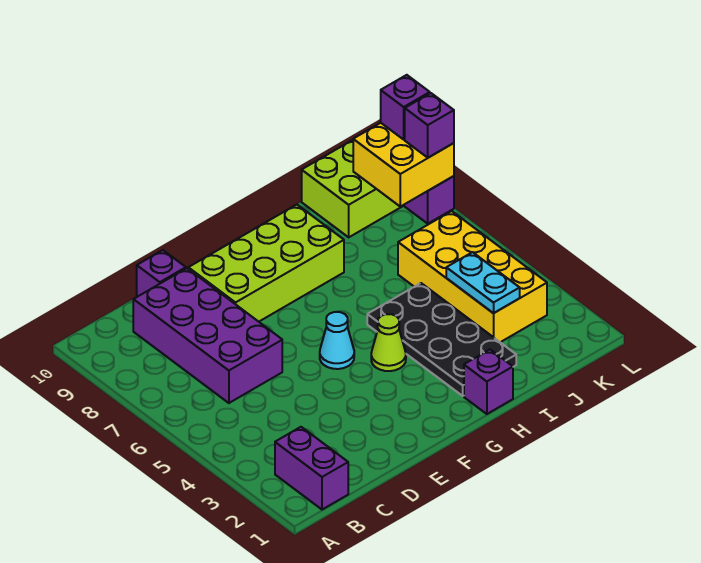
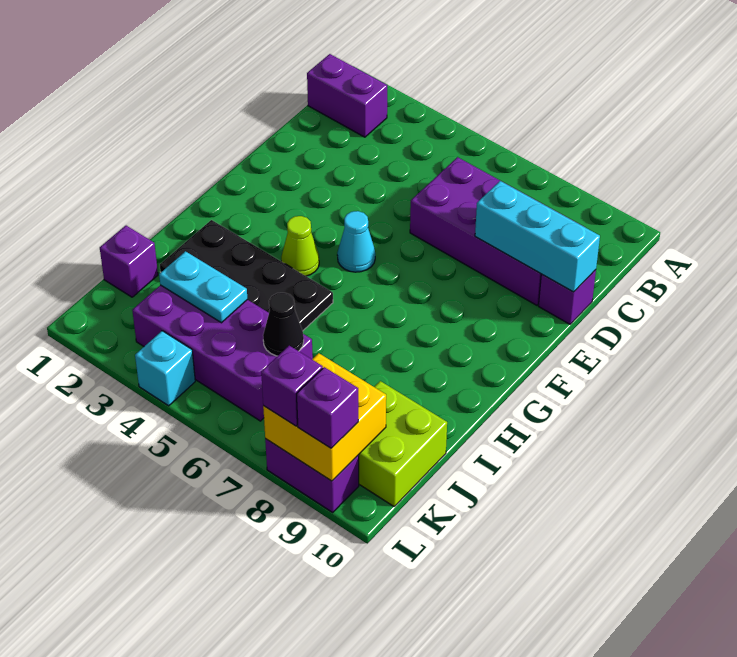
none -> cyan 1x3 brick [475,181,600,292]
lime 2x4 brick [188,205,344,322] -> none
purple 1x1 brick [464,350,513,414] -> purple 1x1 brick moved to [100,226,158,297]
yellow 2x4 brick [398,211,547,342] -> purple 2x4 brick [132,285,313,421]
none -> black 1x1 cone [263,293,304,356]
none -> cyan 1x1 brick [135,331,195,406]

